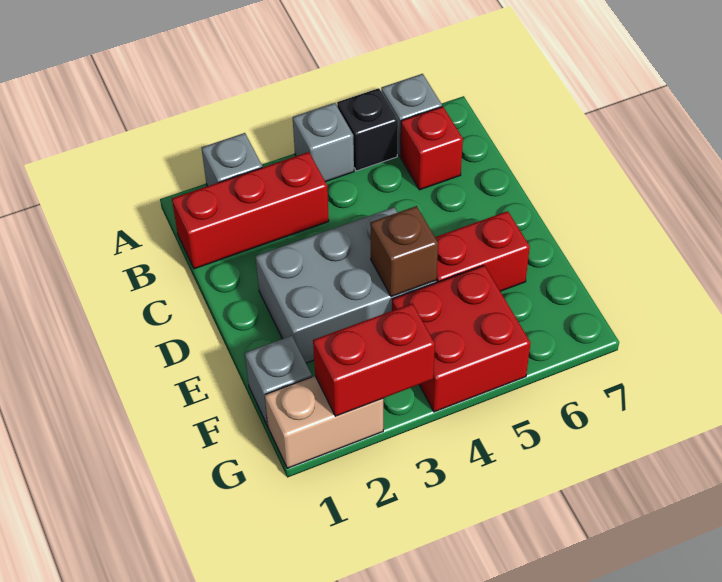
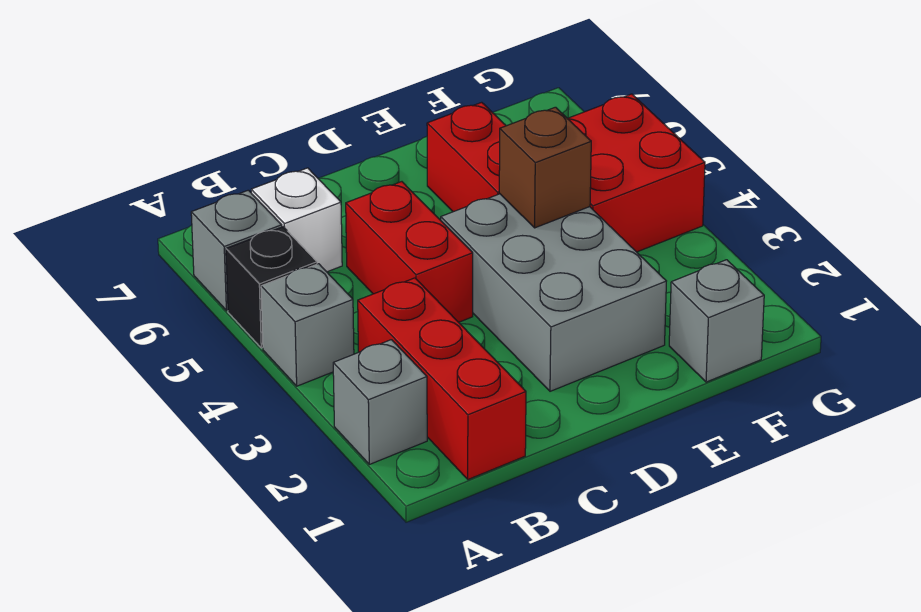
red 1x1 brick [400,106,463,190] -> white 1x1 brick [251,168,342,272]
tan 1x2 brick [265,376,383,468] -> none
red 1x2 brick [313,304,435,416] -> red 1x2 brick moved to [346,182,473,322]

